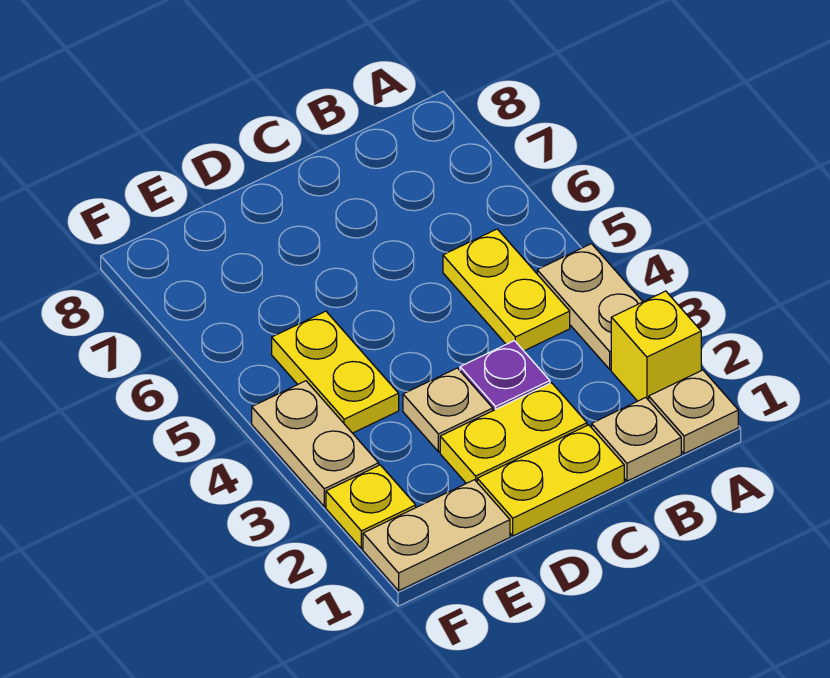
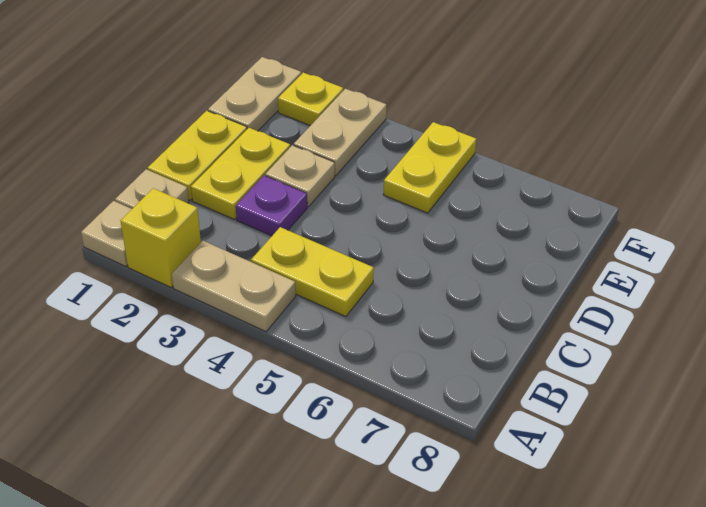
yellow 1x2 plate [272,311,399,433] -> yellow 1x2 plate turned to [383,122,476,213]
tan 1x2 plate [252,381,379,506] -> tan 1x2 plate turned to [294,89,386,176]

